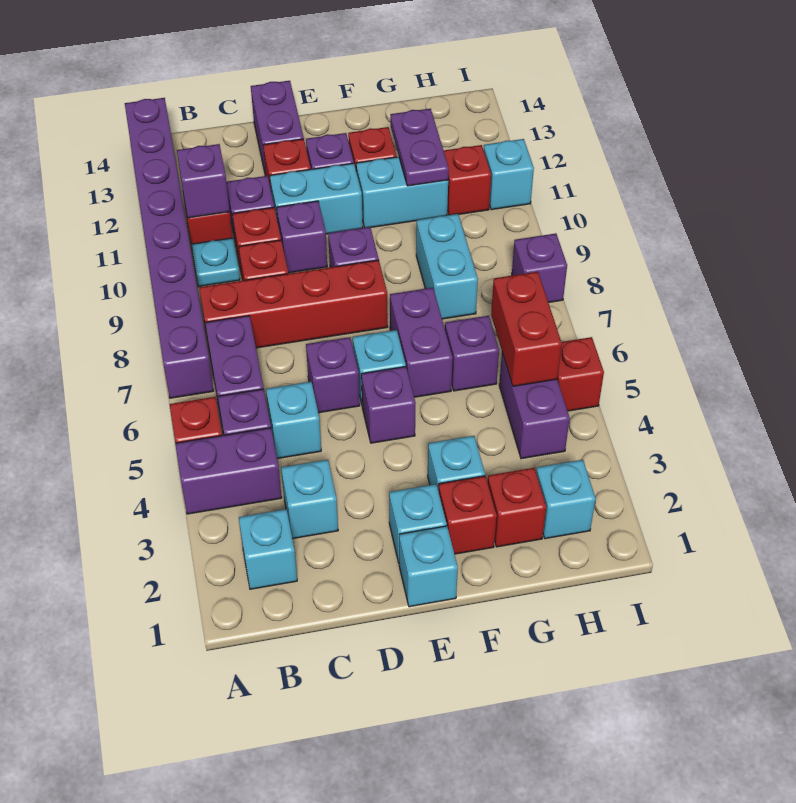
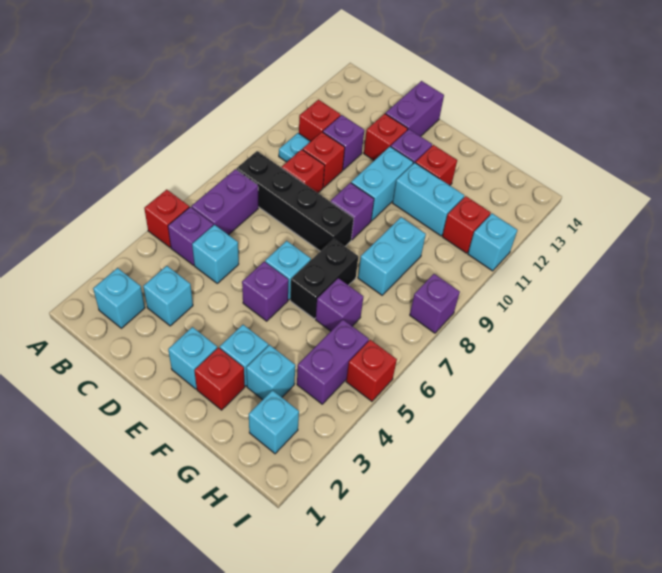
purple 1x2 brick [175,428,282,514] -> none
purple 1x8 brick [125,98,214,398] -> none
red 1x4 brick [199,260,388,348] -> black 1x4 brick [237,151,354,251]
purple 1x1 brick [177,144,230,218] -> none
purple 1x1 brick [306,337,360,413] -> none
purple 1x1 brick [277,201,327,273] -> none
cyan 1x2 brick [270,163,363,234] -> cyan 1x2 brick turned to [351,147,413,221]
cyan 1x1 brick [399,526,458,607] -> cyan 1x1 brick moved to [246,345,295,400]
purple 1x2 brick [390,288,453,397] -> black 1x2 brick [290,239,358,319]
red 1x1 brick [488,468,546,547] -> none
purple 1x2 plate [390,109,449,186] -> none
red 1x2 brick [491,272,562,386] -> none

